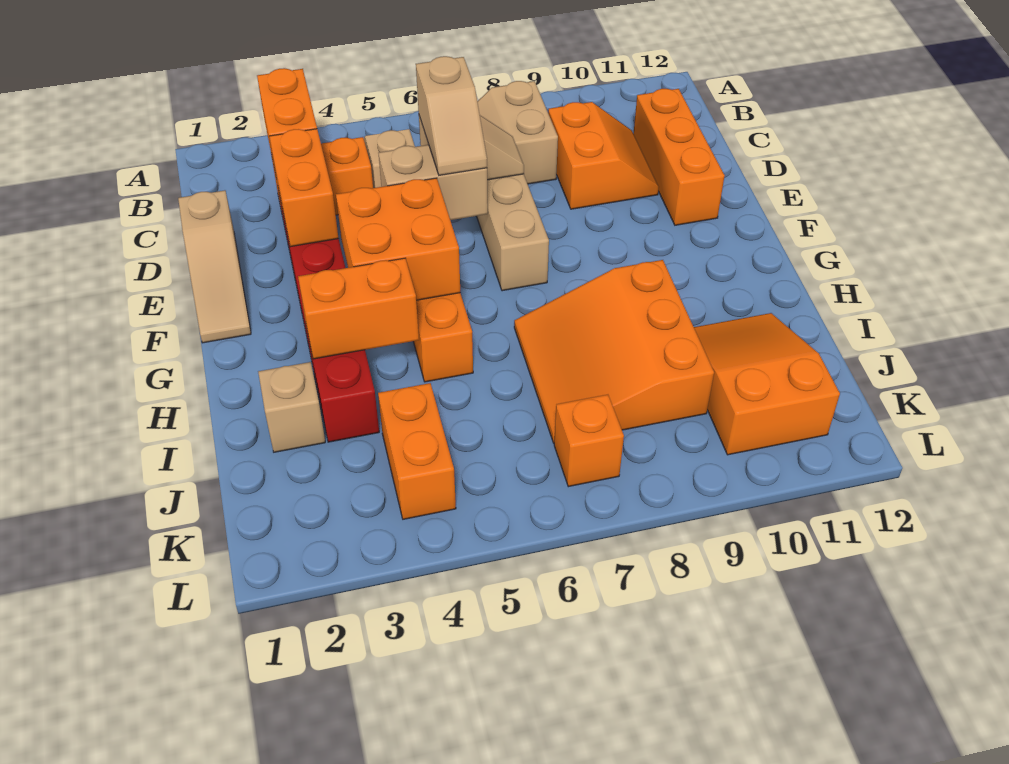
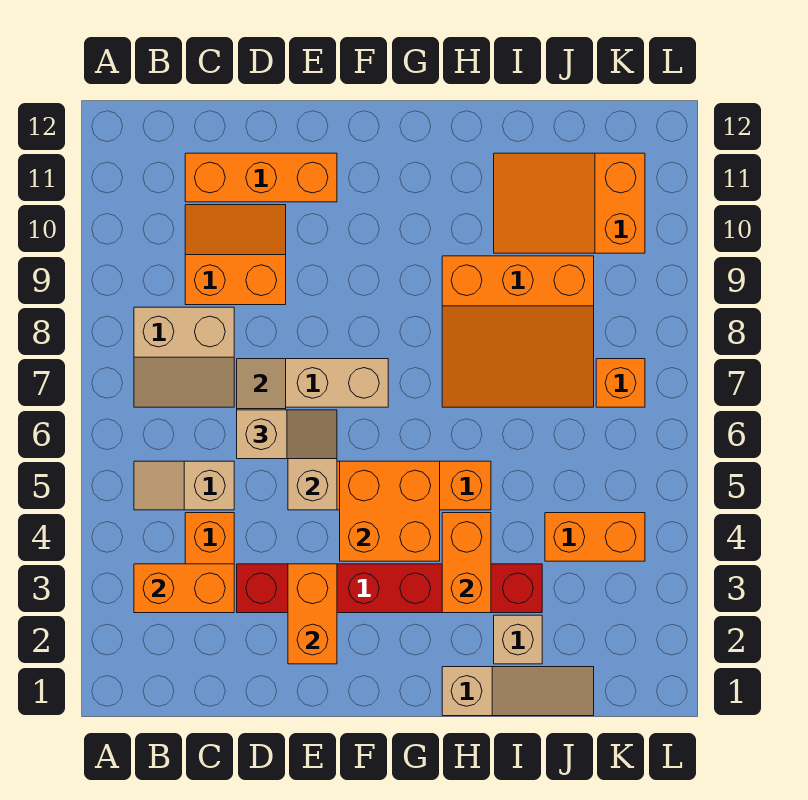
tan 1x3 slope [178,190,251,343] -> tan 1x3 slope moved to [442,667,594,716]
orange 1x2 brick [269,129,339,247] -> orange 1x2 brick turned to [288,564,337,664]

